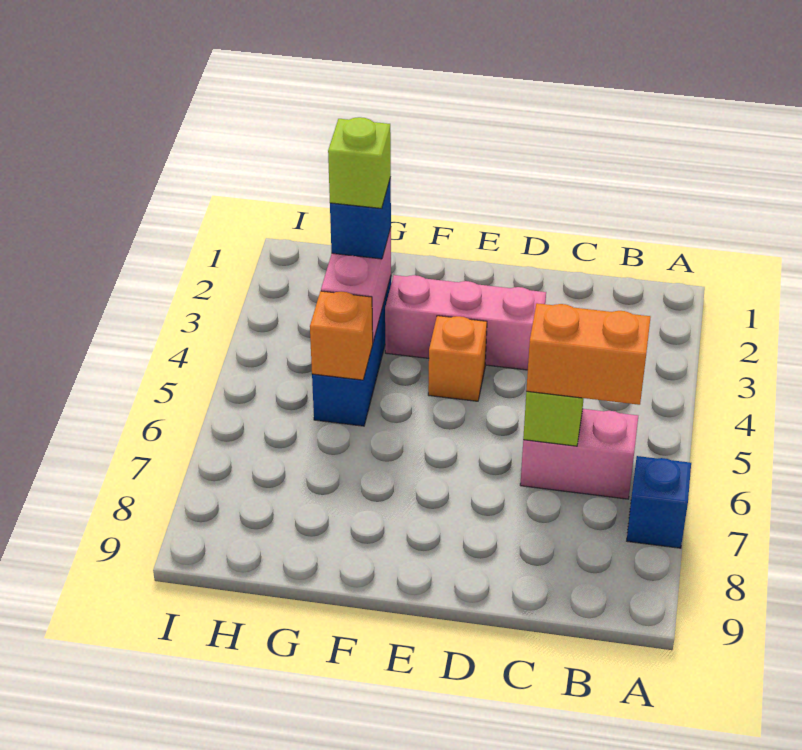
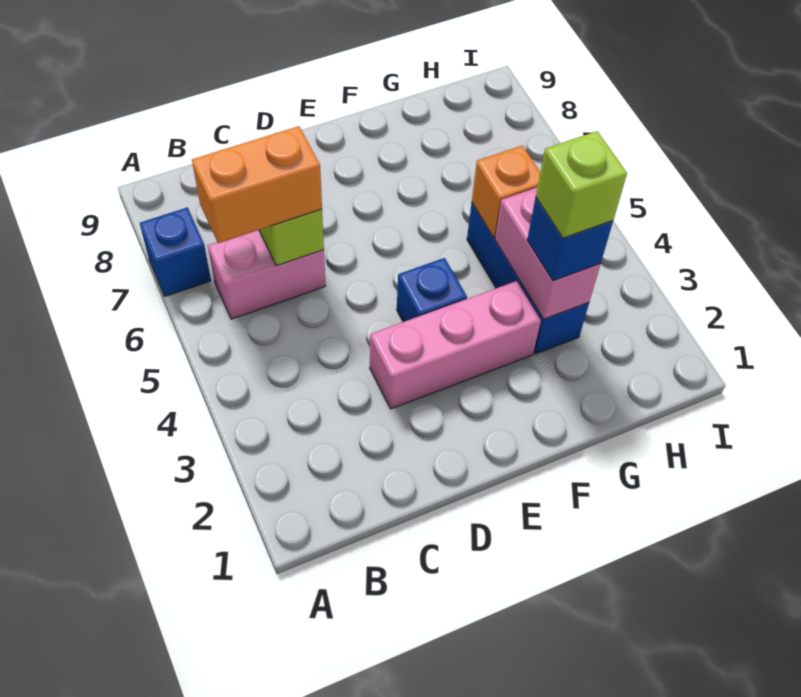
orange 1x1 brick [428,316,487,401] -> blue 1x1 brick [397,258,467,322]

